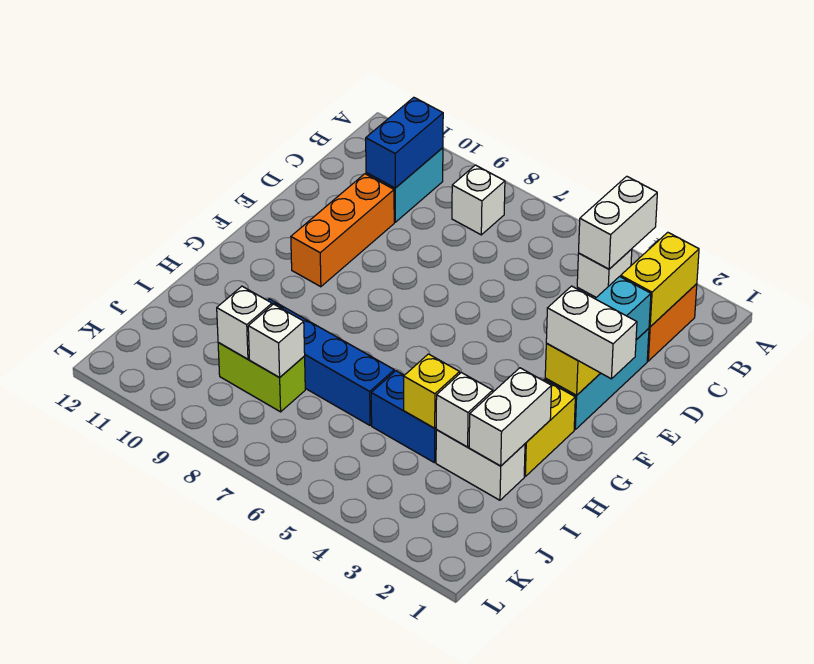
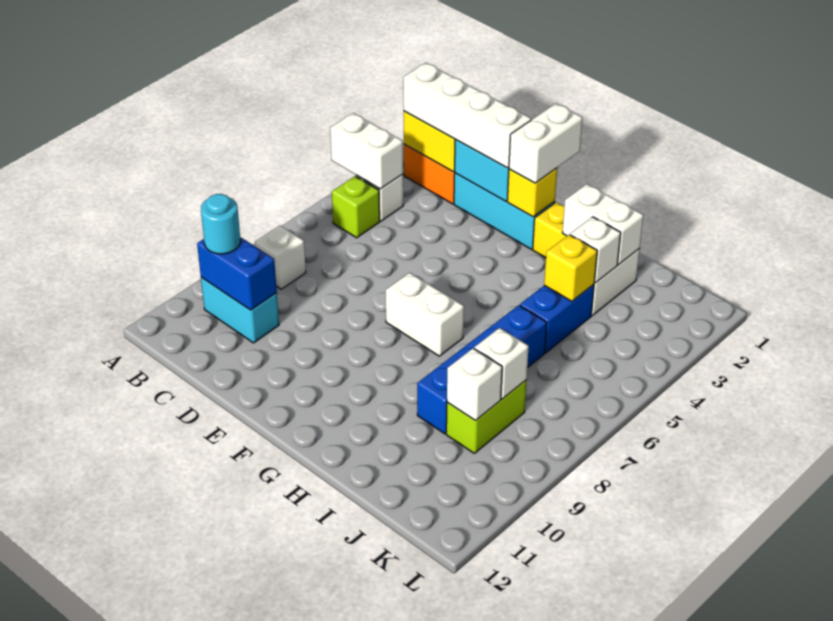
none -> white 1x4 brick [403,63,531,168]
none -> lime 1x1 brick [332,176,380,238]
none -> cyan 1x1 round brick [201,194,240,254]
orange 1x3 brick [291,174,394,287] -> none
none -> white 1x2 brick [386,273,464,356]

